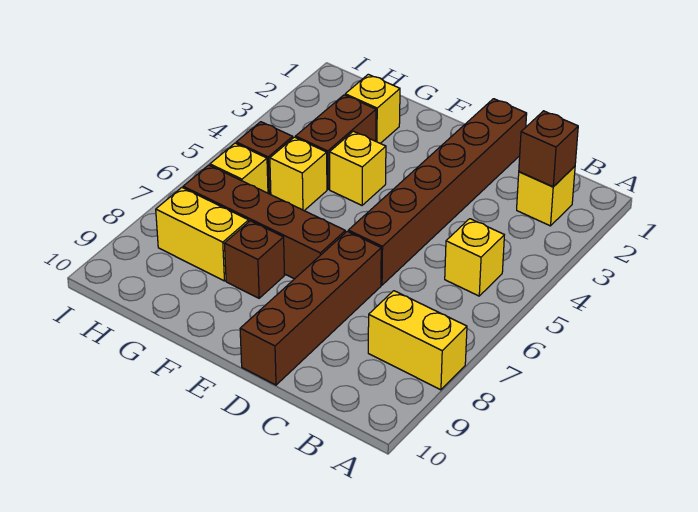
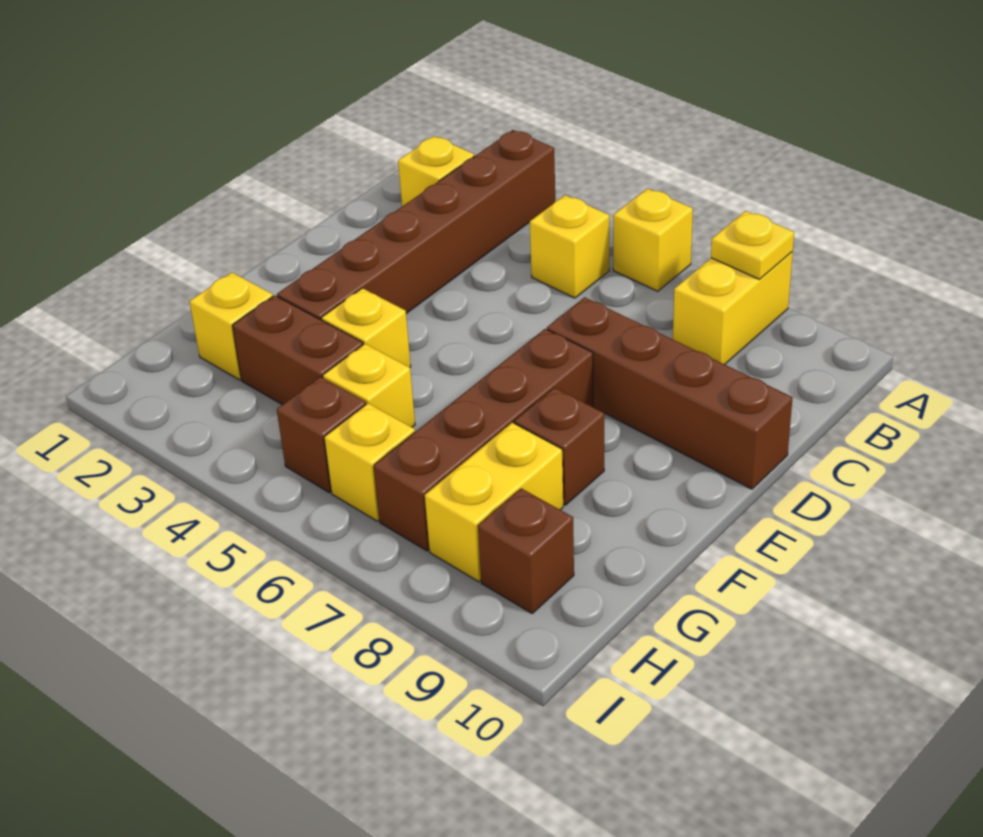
none -> yellow 1x1 brick [613,189,693,291]
none -> yellow 1x1 plate [711,211,794,279]
brown 1x1 brick [519,111,578,187] -> brown 1x1 brick moved to [478,488,574,613]
brown 1x6 brick [348,99,527,285] -> brown 1x6 brick turned to [277,130,555,320]

